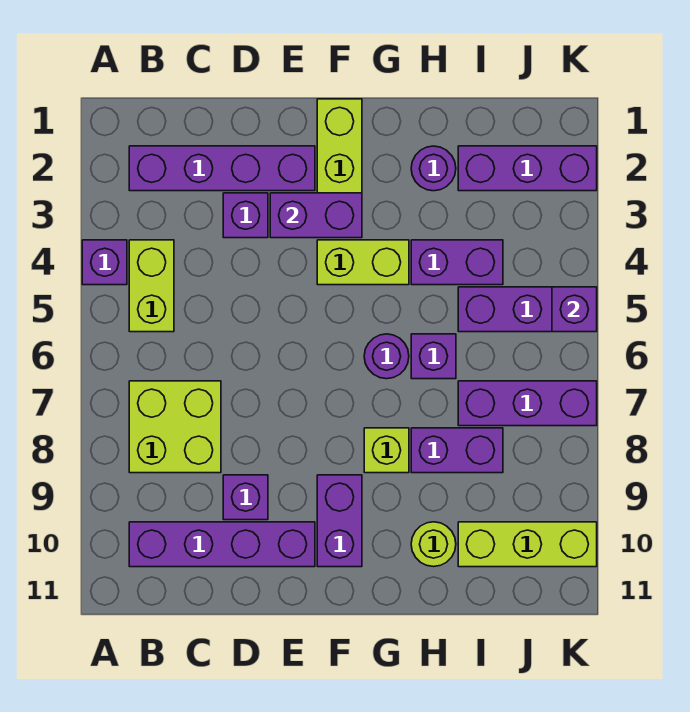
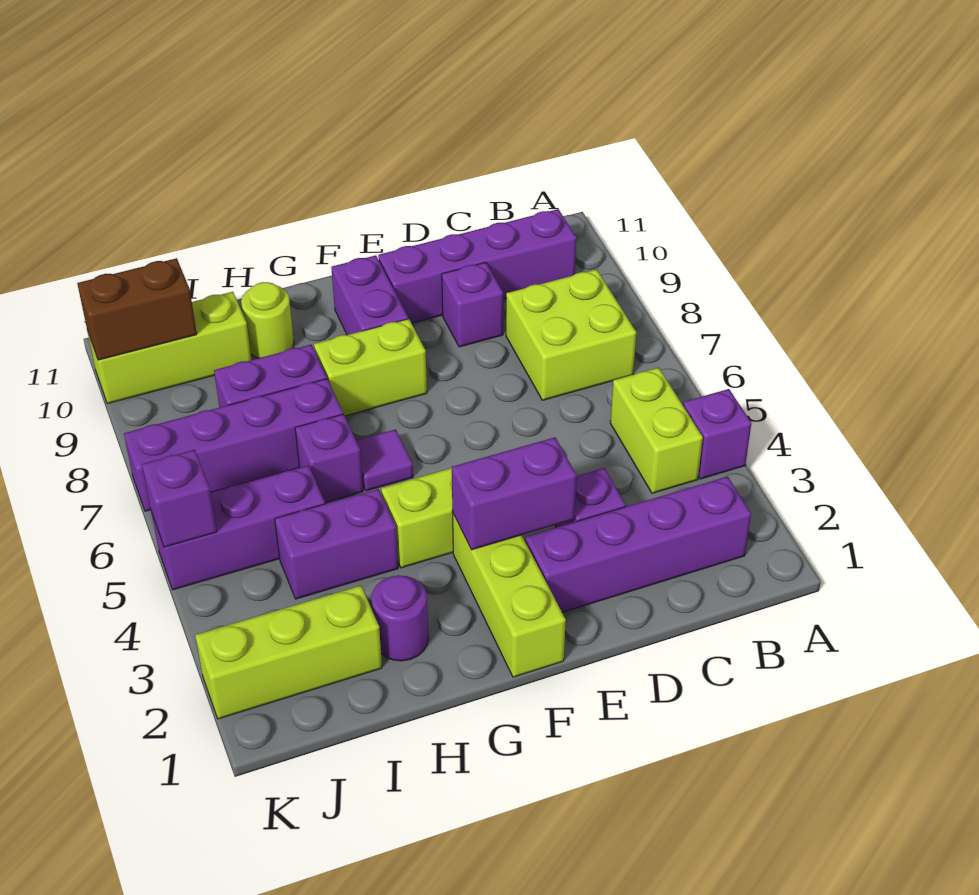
purple 1x1 round brick [364,334,409,379] -> purple 1x1 tile [356,429,413,491]
lime 1x1 brick [364,428,409,473] -> lime 1x2 brick [314,319,427,416]
purple 1x3 brick [458,146,597,191] -> lime 1x3 brick [195,586,382,719]
purple 1x3 brick [458,381,597,426] -> purple 1x4 brick [124,379,343,511]
none -> brown 1x2 brick [77,258,197,360]

